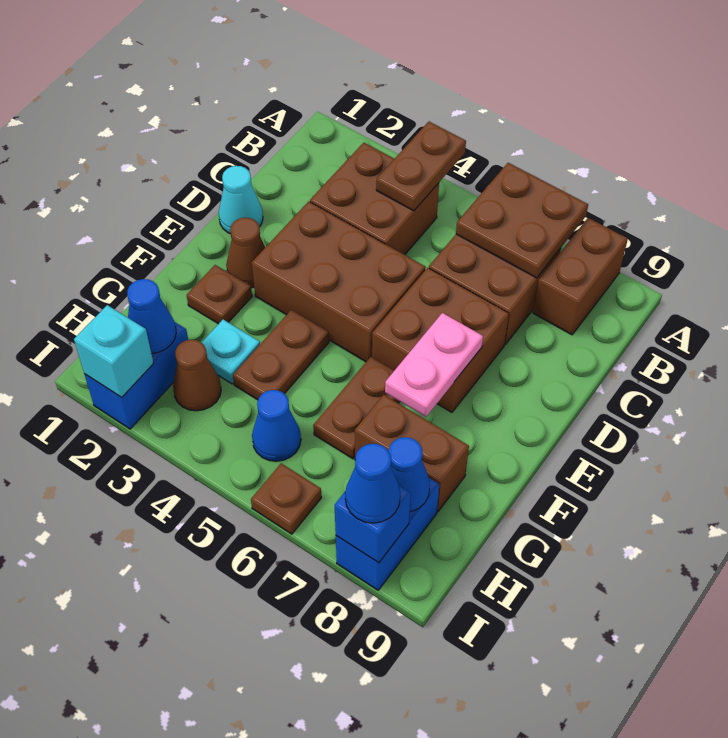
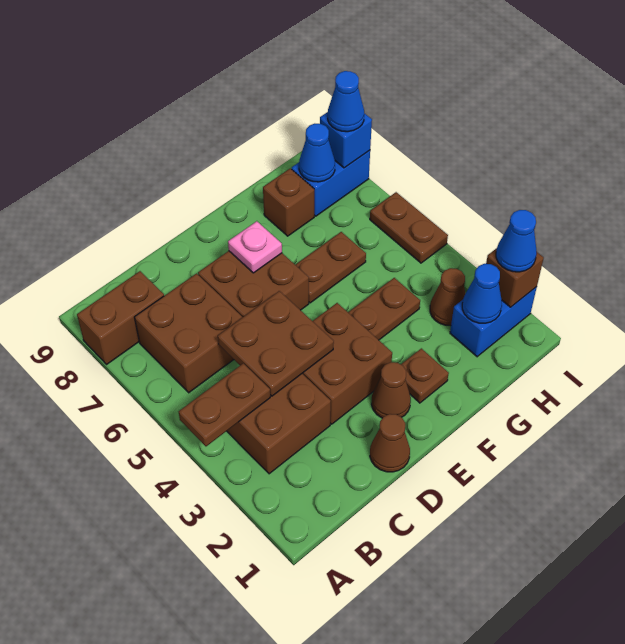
brown 2x2 plate [456,163,588,278] -> brown 2x2 plate moved to [218,291,334,396]
cyan 1x1 cone [219,166,263,234] -> brown 1x1 cone [370,414,410,472]
brown 2x3 brick [252,201,426,362] -> brown 2x2 brick [302,303,392,424]
pink 1x2 plate [385,313,483,417] -> pink 1x1 plate [228,221,282,273]
cyan 1x1 plate [201,320,260,384] -> none
brown 1x2 brick [355,395,469,511] -> brown 1x1 brick [263,169,314,236]
blue 1x1 cone [252,390,301,461] -> blue 1x1 cone moved to [496,210,537,272]
cyan 1x1 brick [74,305,154,397] -> brown 1x1 brick [486,248,544,307]
brown 1x1 plate [251,463,322,534] -> brown 1x2 plate [370,192,448,263]

